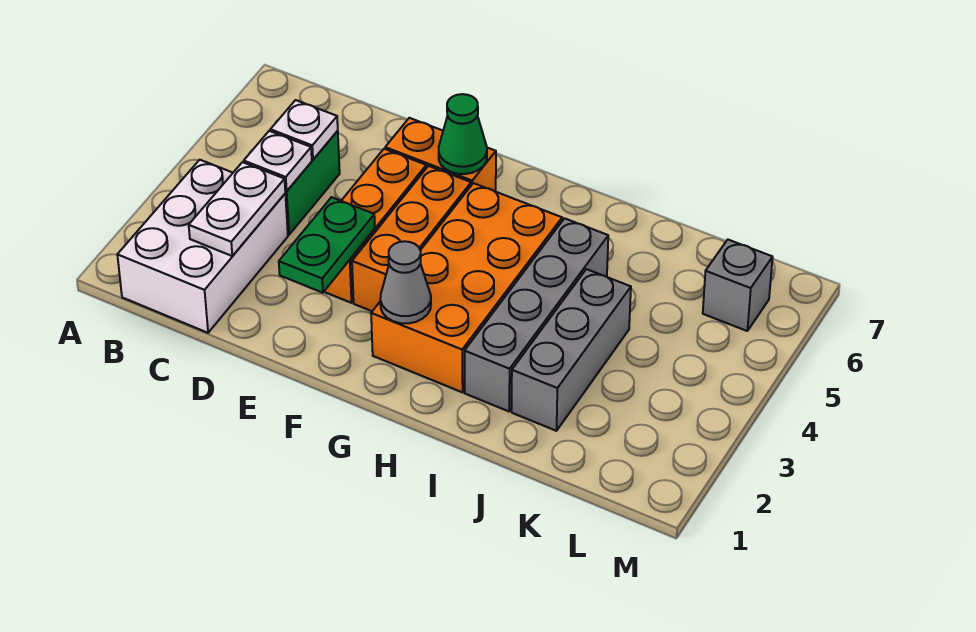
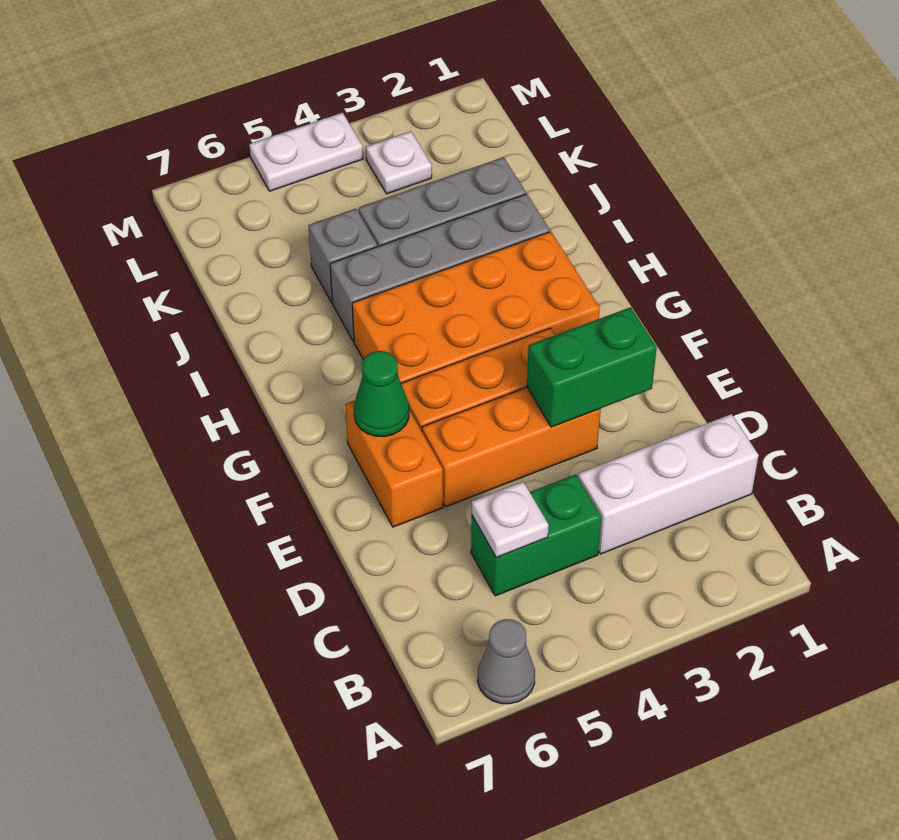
white 2x3 brick [117,160,288,333] -> white 1x3 brick [578,414,759,554]
white 1x2 plate [189,162,285,256] -> white 1x2 plate moved to [249,113,363,191]
white 1x1 plate [244,131,312,191] -> white 1x1 plate moved to [366,131,432,194]
green 1x2 plate [279,197,375,293] -> green 1x2 brick [527,307,657,427]
grey 1x1 cone [380,241,431,323] -> grey 1x1 cone moved to [478,619,535,704]
grey 1x1 brick [703,240,773,331] -> grey 1x1 brick moved to [308,209,377,302]

